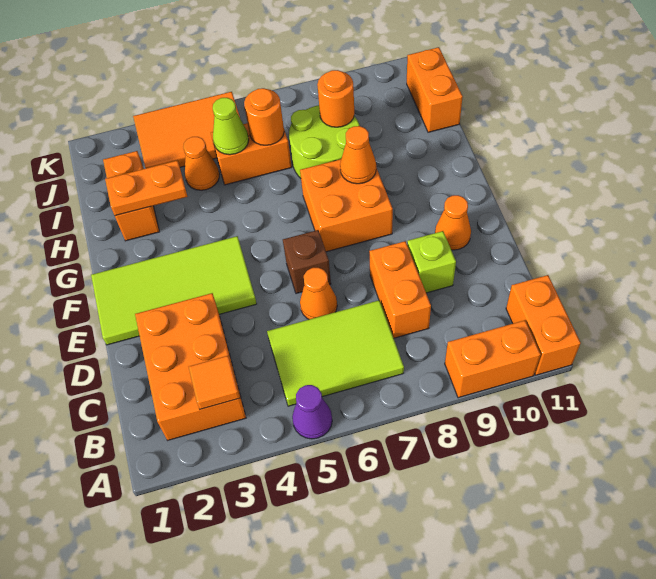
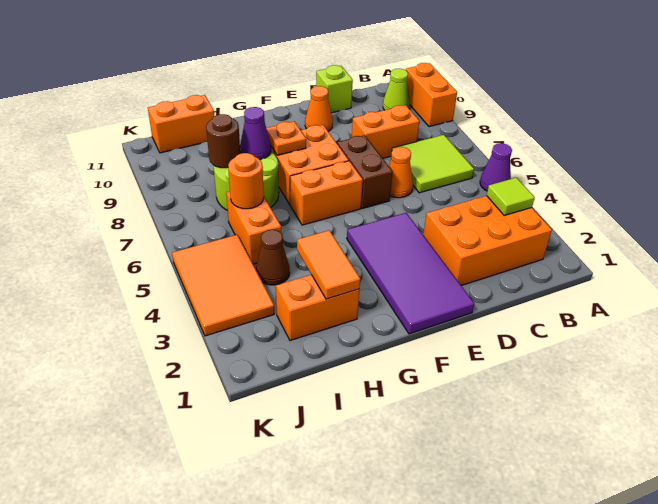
orange 1x2 brick [506,275,581,375] -> orange 1x2 brick moved to [290,161,363,225]
orange 1x1 tile [189,356,240,409] -> lime 1x1 tile [487,178,535,216]
lime 2x3 tile [267,300,404,406] -> lime 2x2 tile [392,135,474,193]
lime 1x1 brick [407,231,456,293] -> lime 1x1 brick moved to [316,65,353,113]
lime 2x4 tile [91,236,257,345] -> purple 2x4 tile [347,213,474,334]
brown 1x1 brick [283,230,331,294] -> brown 1x2 brick [337,135,393,209]
orange 1x1 cone [340,126,376,184] -> orange 1x1 plate [266,122,306,155]
orange 1x2 plate [105,160,187,216] -> orange 1x2 tile [297,230,360,299]
none -> purple 1x1 cone [240,107,271,160]
orange 1x1 cone [183,137,219,190] -> brown 1x1 cone [256,230,290,285]
lime 1x1 cone [213,98,249,155] -> lime 1x1 cone moved to [383,69,410,110]
orange 1x1 round brick [317,70,354,127] -> brown 1x1 round brick [206,114,240,168]

